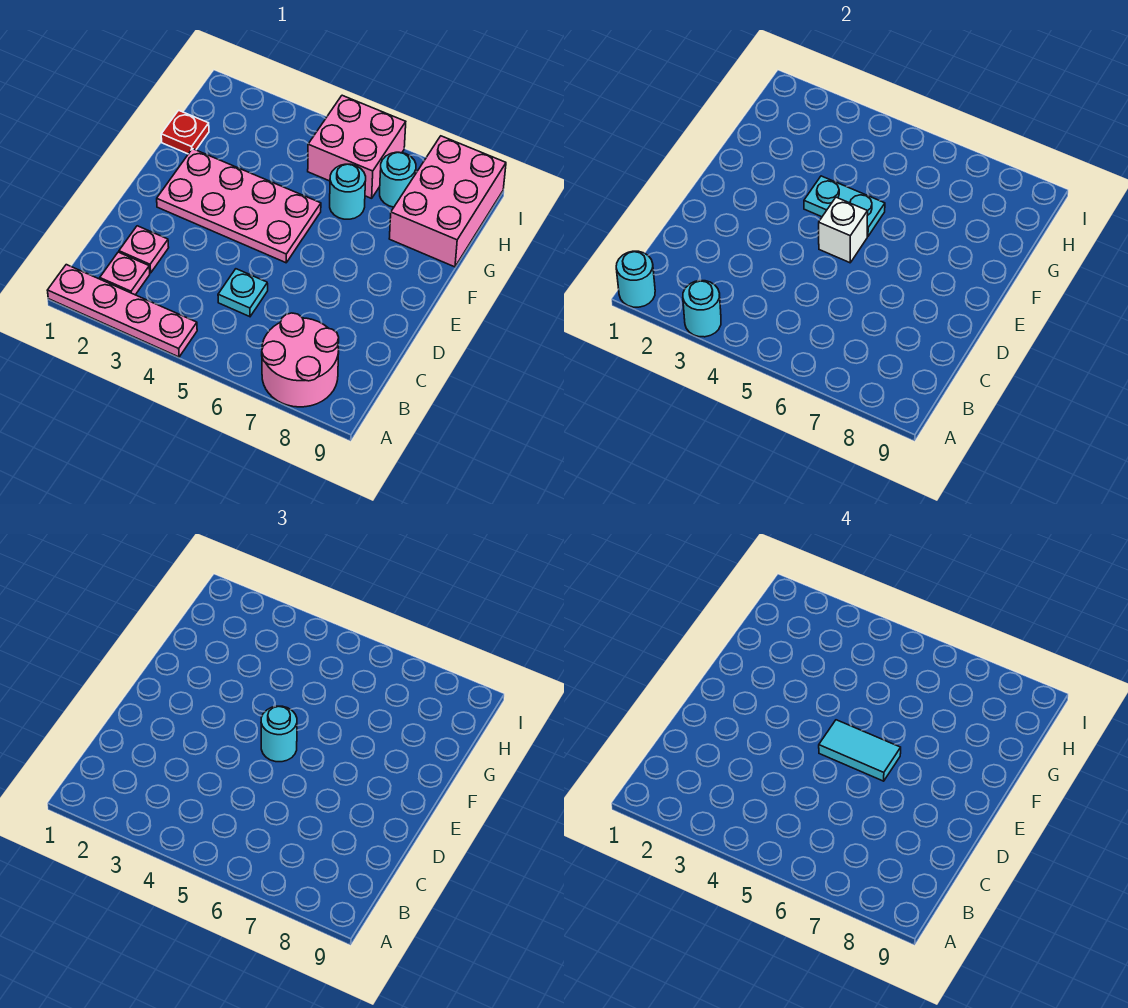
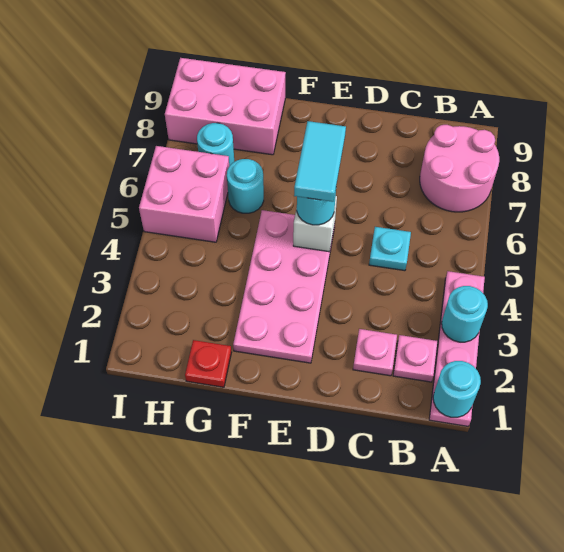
cyan 1x2 plate [804,176,885,236] -> none

